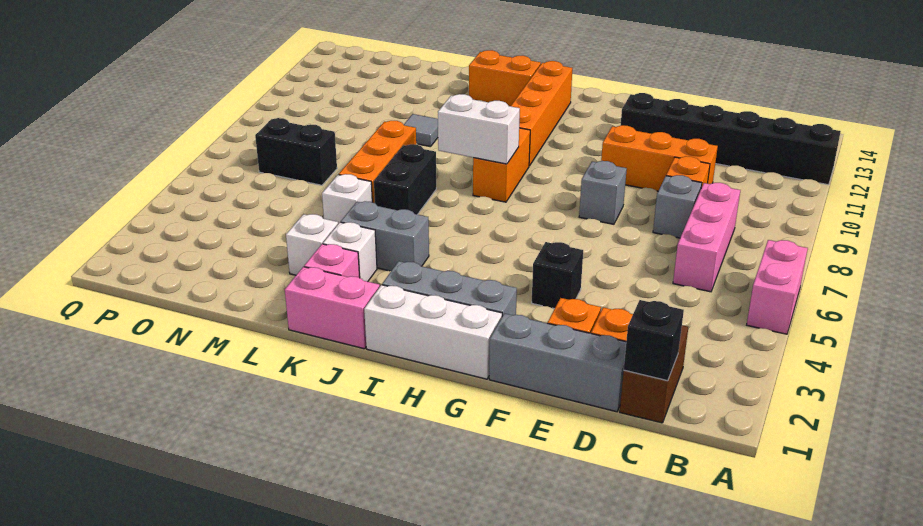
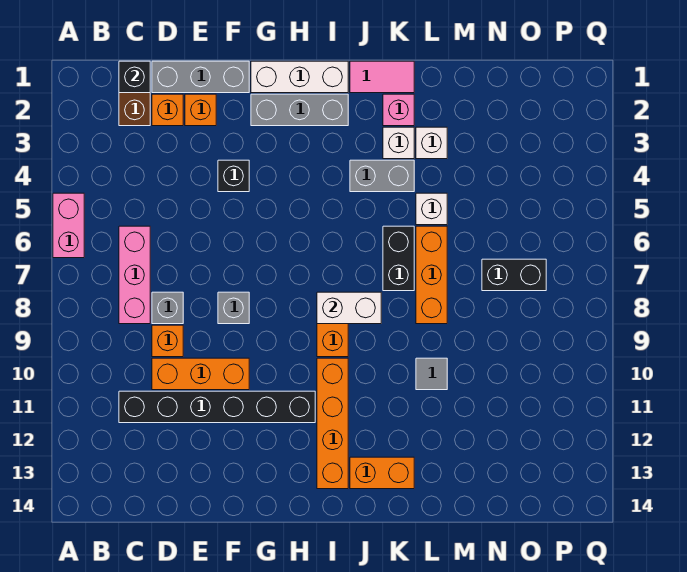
black 1x6 brick [621,93,841,185] -> black 1x6 brick moved to [119,391,315,423]
pink 1x2 brick [285,267,380,349] -> pink 1x2 tile [350,61,414,93]

